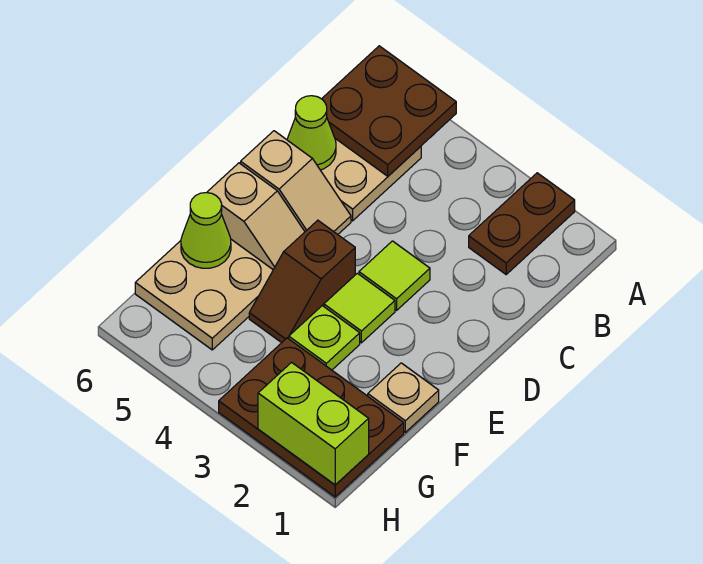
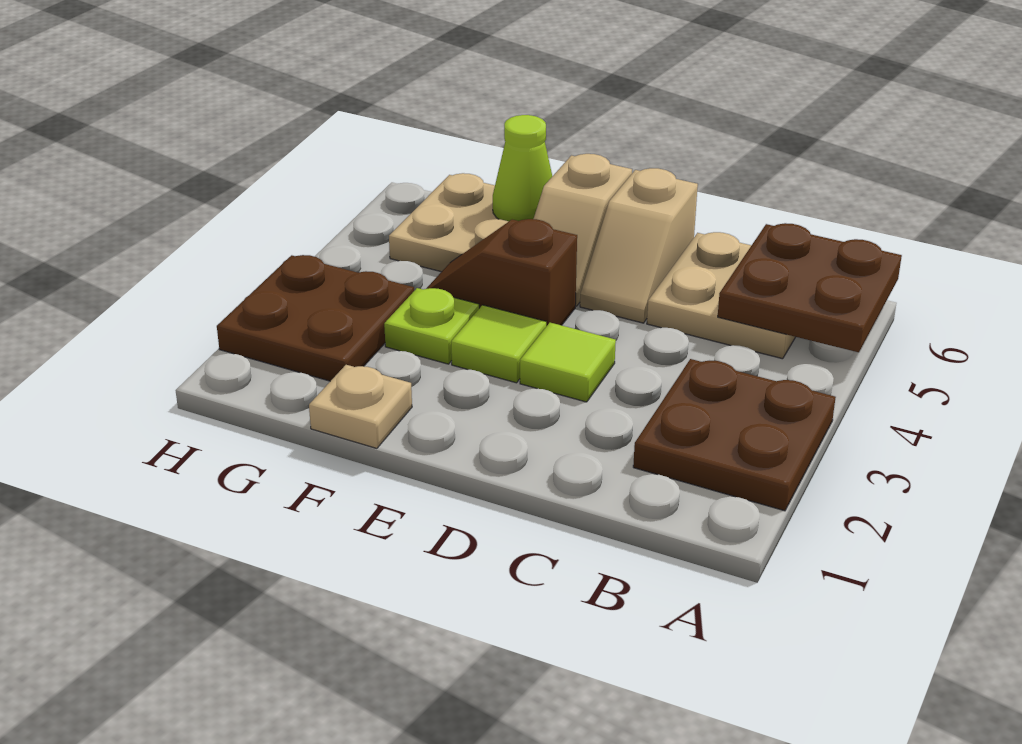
brown 1x2 plate [469,173,575,274] -> brown 2x2 plate [633,359,836,511]
lime 1x1 cone [287,96,336,170] -> none
brown 2x3 plate [219,338,404,497] -> brown 2x2 plate [217,255,414,381]
lime 1x2 brick [258,362,369,485] -> none

